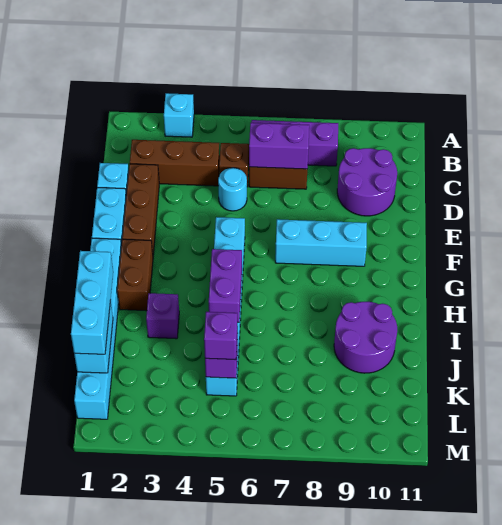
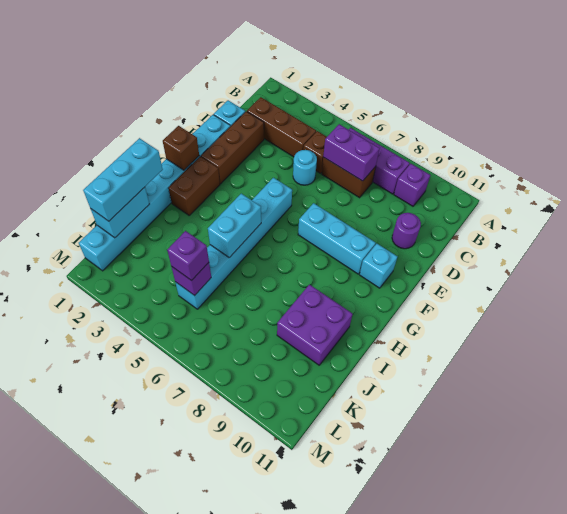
cyan 1x1 brick [164,93,194,137] -> cyan 1x1 brick moved to [360,244,398,288]
purple 2x2 round brick [337,148,397,216] -> purple 1x1 round brick [392,213,421,249]
none -> brown 1x1 brick [163,126,199,170]
purple 1x2 brick [209,249,242,322] -> cyan 1x2 brick [208,194,261,258]
purple 1x1 brick [146,293,179,339] -> purple 1x1 brick moved to [394,164,430,206]
purple 2x2 round brick [334,302,397,373] -> purple 2x2 brick [277,284,353,365]

